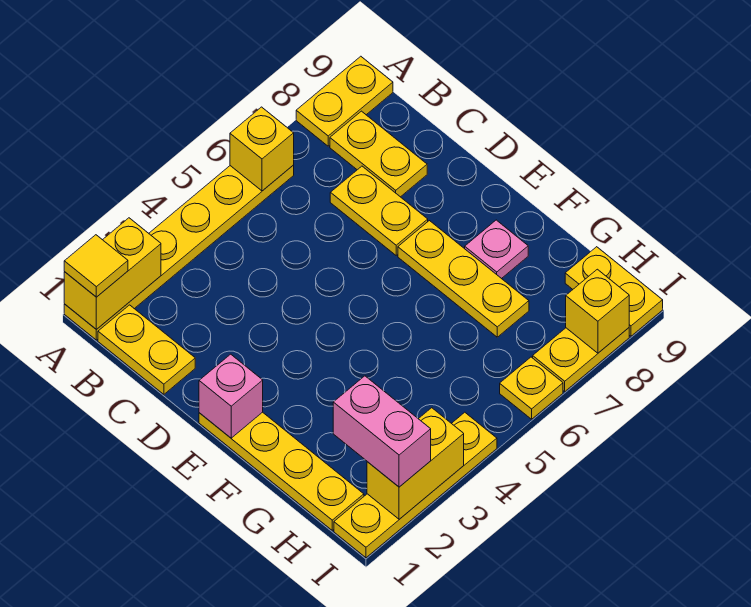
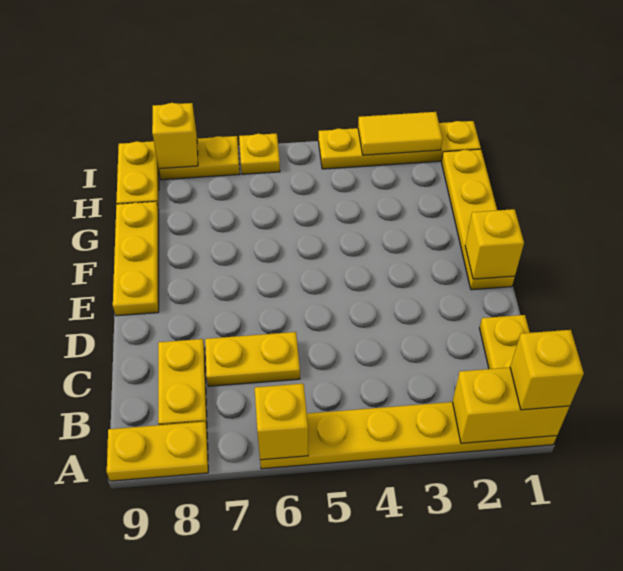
yellow 1x1 tile [64,235,128,297] -> yellow 1x1 brick [510,330,584,410]
yellow 1x2 plate [330,166,428,255] -> yellow 1x2 plate turned to [205,332,300,386]
pink 1x1 brick [199,354,263,438] -> yellow 1x1 brick [465,209,524,279]
yellow 1x3 plate [398,221,529,337] -> yellow 1x3 plate moved to [113,202,159,316]
pink 1x1 plate [465,220,528,279] -> none
pink 1x2 brick [333,376,431,487] -> none
yellow 1x2 brick [367,408,464,519] -> yellow 1x2 tile [358,112,443,155]

